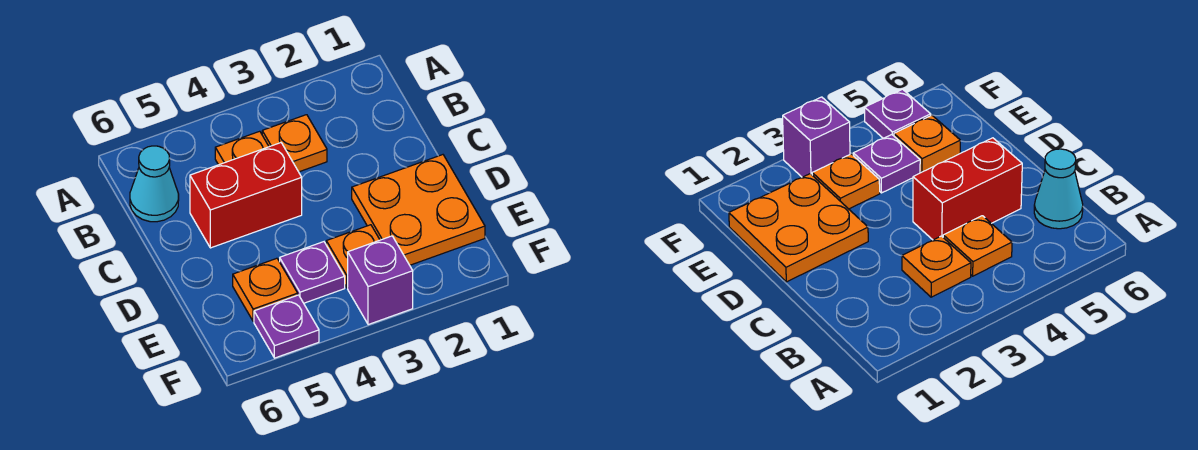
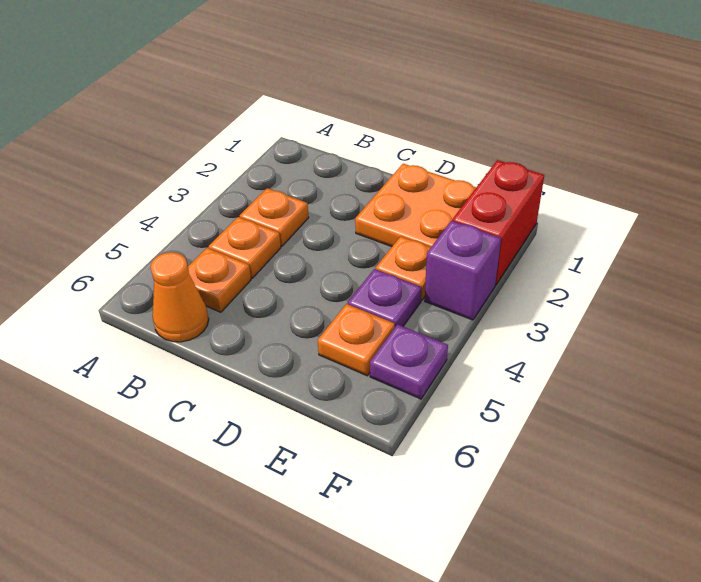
none -> orange 1x1 plate [188,248,251,312]
cyan 1x1 cone [130,146,179,222] -> orange 1x1 cone [151,252,209,342]
red 1x2 brick [190,143,302,248] -> red 1x2 brick moved to [452,160,544,285]

